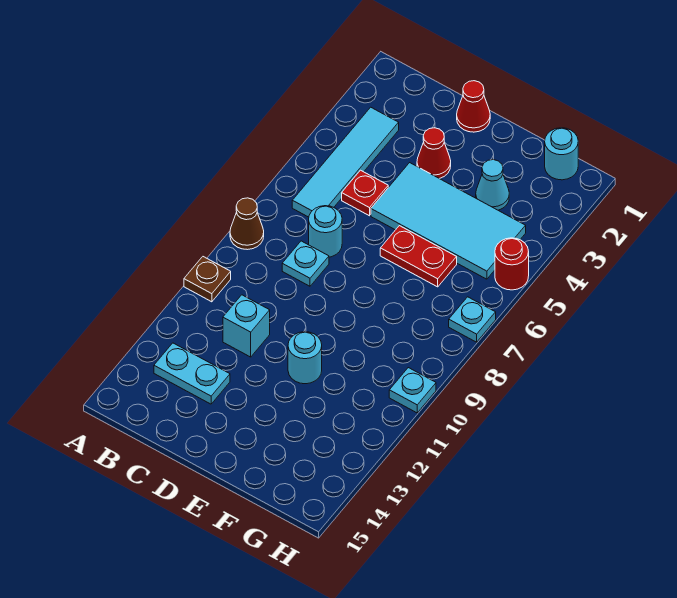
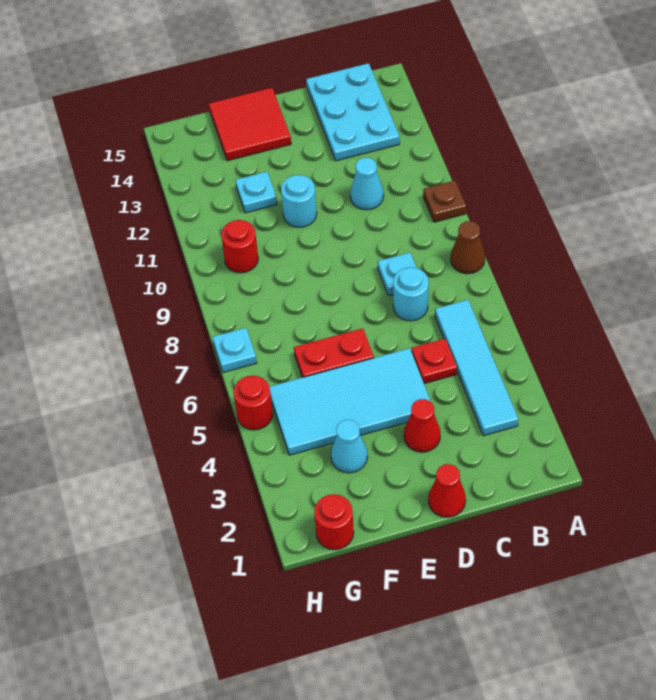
cyan 1x2 plate [154,343,230,404] -> cyan 2x3 plate [306,63,400,161]
cyan 1x1 brick [223,295,270,357] -> cyan 1x1 cone [350,158,384,210]
none -> red 2x2 tile [209,88,291,161]
cyan 1x1 round brick [545,128,578,180] -> red 1x1 round brick [314,494,354,550]
none -> red 1x1 round brick [221,220,258,273]
cyan 1x1 plate [389,368,436,413] -> cyan 1x1 plate moved to [236,172,277,213]

